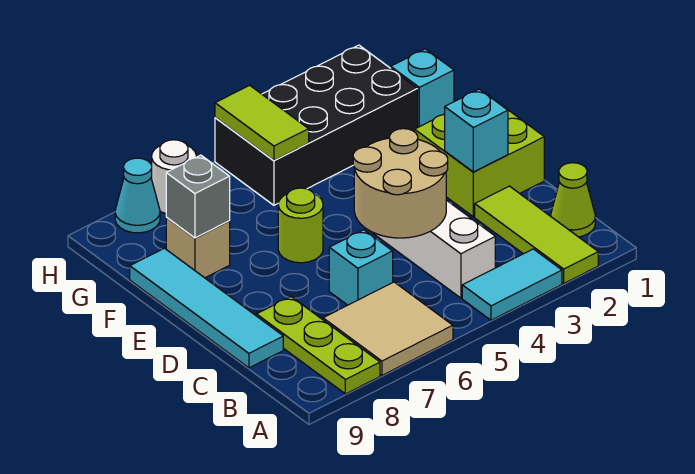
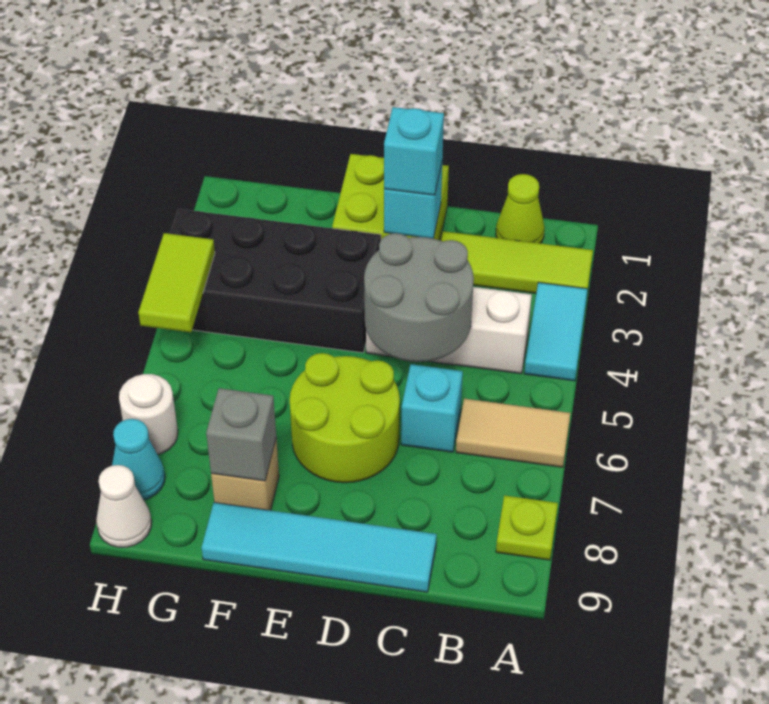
tan 2x2 tile [323,282,453,375] -> tan 1x2 tile [456,399,570,467]
lime 1x3 plate [257,297,380,394] -> lime 1x1 plate [496,495,558,560]
tan 2x2 round brick [353,129,448,238] -> grey 2x2 round brick [364,233,474,362]
lime 1x1 round brick [278,188,323,263] -> lime 2x2 round brick [290,353,400,483]
cyan 1x1 brick [391,49,454,127] -> cyan 1x1 brick moved to [384,107,444,195]
black 2x4 brick [215,45,418,205] -> black 2x4 brick turned to [170,209,381,353]
lime 1x2 tile [215,85,309,161] -> lime 1x2 tile turned to [138,233,215,332]
none -> white 1x1 cone [96,465,152,547]

